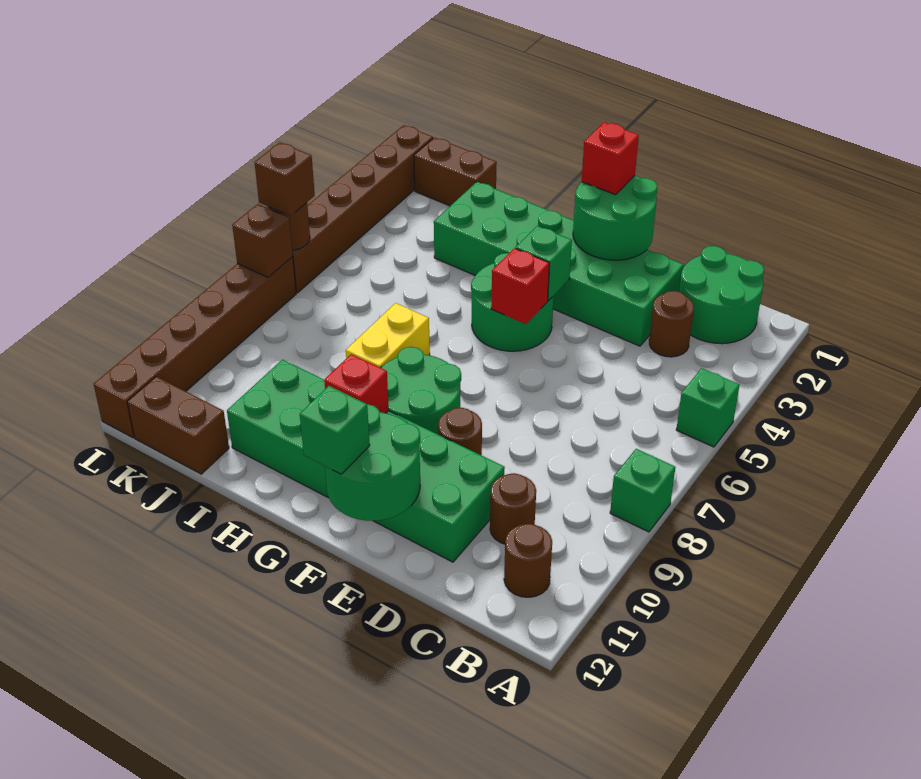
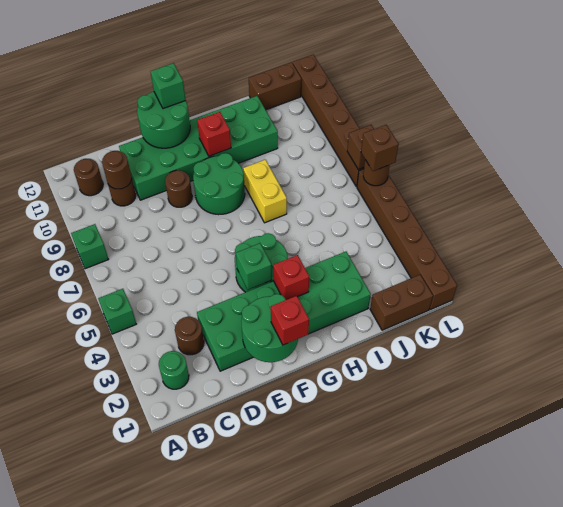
green 2x2 round brick [679,246,764,344] -> green 1x1 round brick [159,351,189,389]
none -> brown 1x1 round brick [102,151,132,189]
red 1x1 brick [491,248,549,324] -> red 1x1 brick moved to [273,255,309,300]

